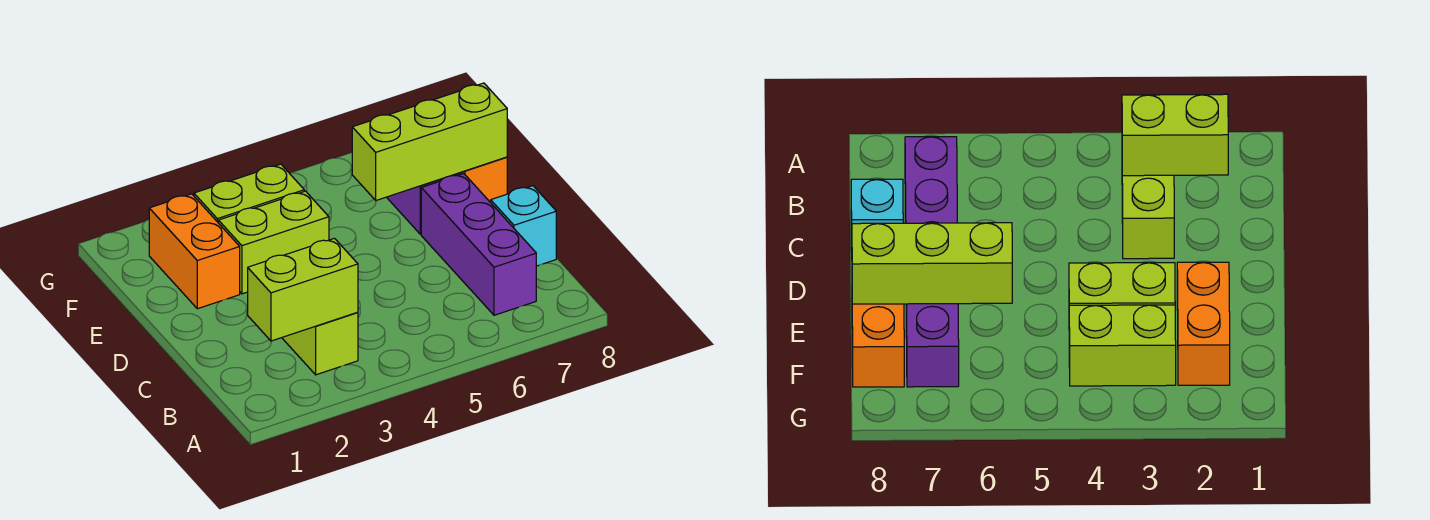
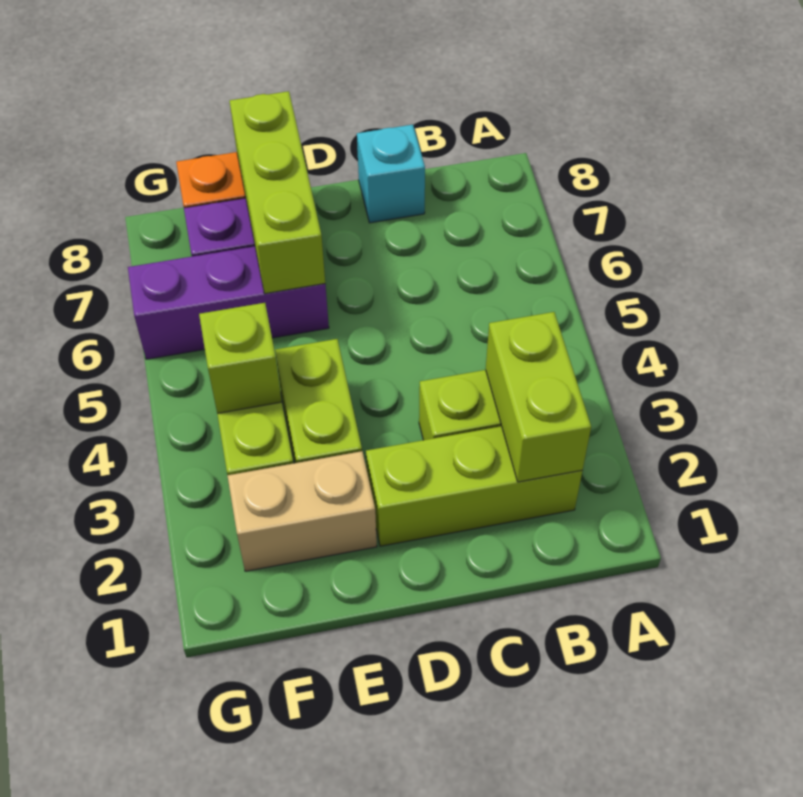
none -> lime 1x3 brick [366,426,582,546]
purple 1x3 brick [421,174,536,315] -> purple 1x3 brick moved to [128,246,329,359]
orange 1x2 brick [149,194,240,309] -> tan 1x2 brick [227,451,377,571]
none -> lime 1x1 brick [199,303,282,413]

